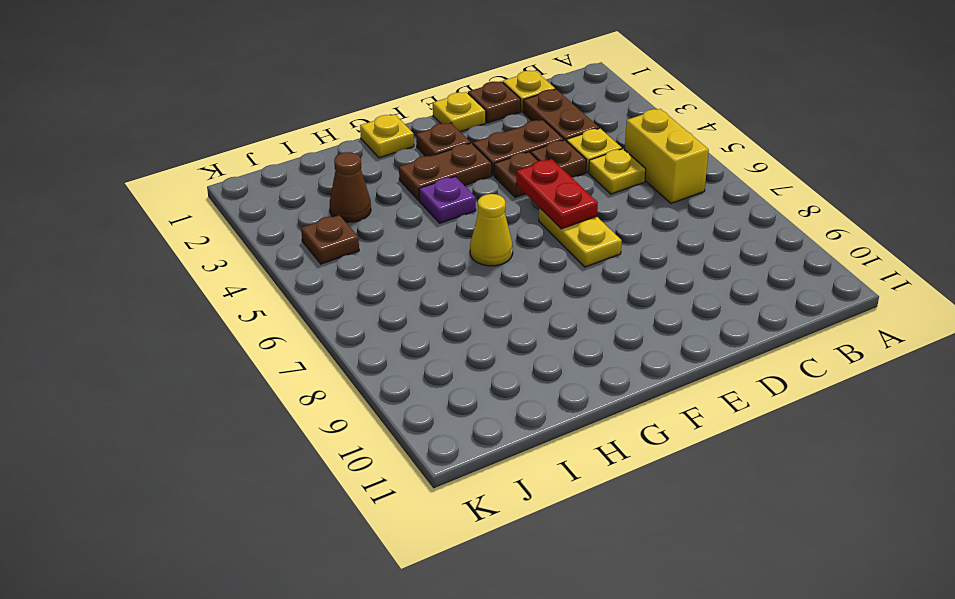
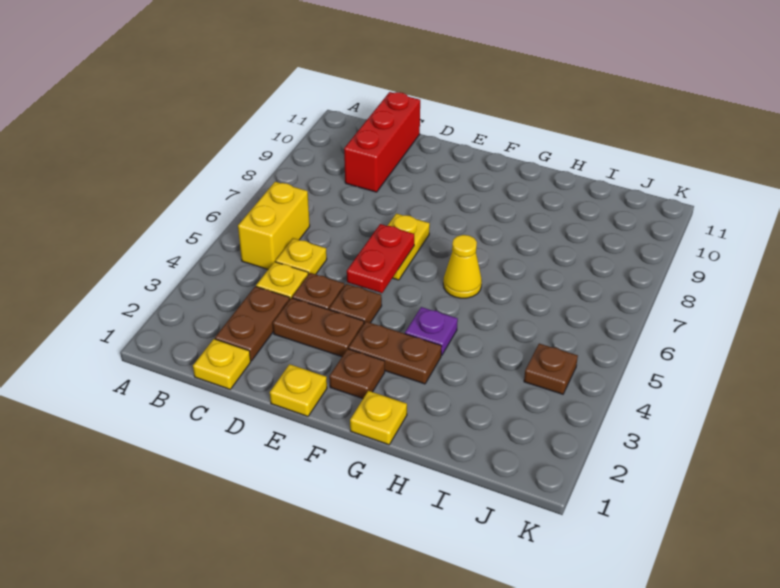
none -> red 1x3 brick [344,92,420,192]
brown 1x1 plate [468,81,521,123] -> none
brown 1x1 cone [330,152,371,222] -> none

